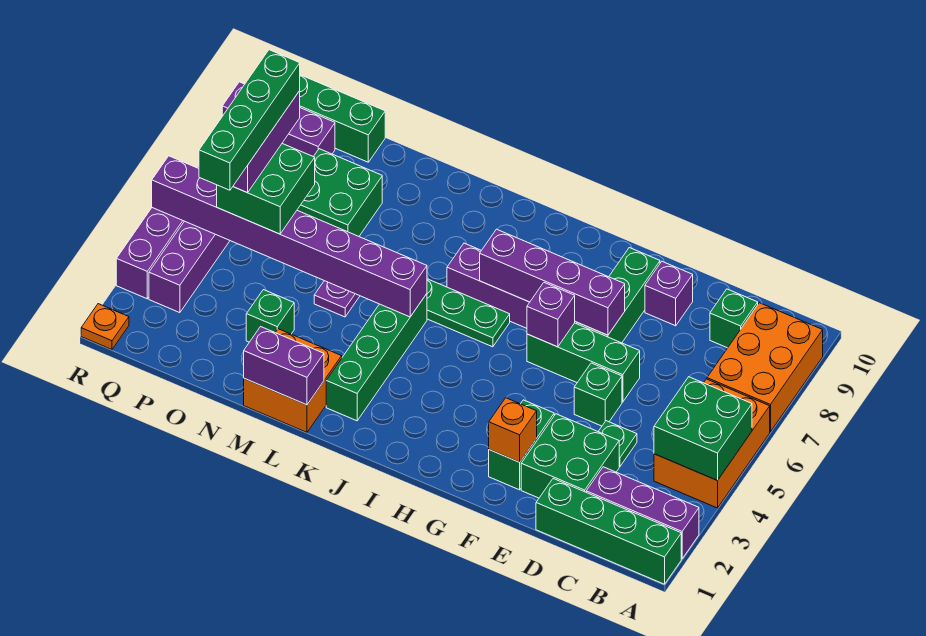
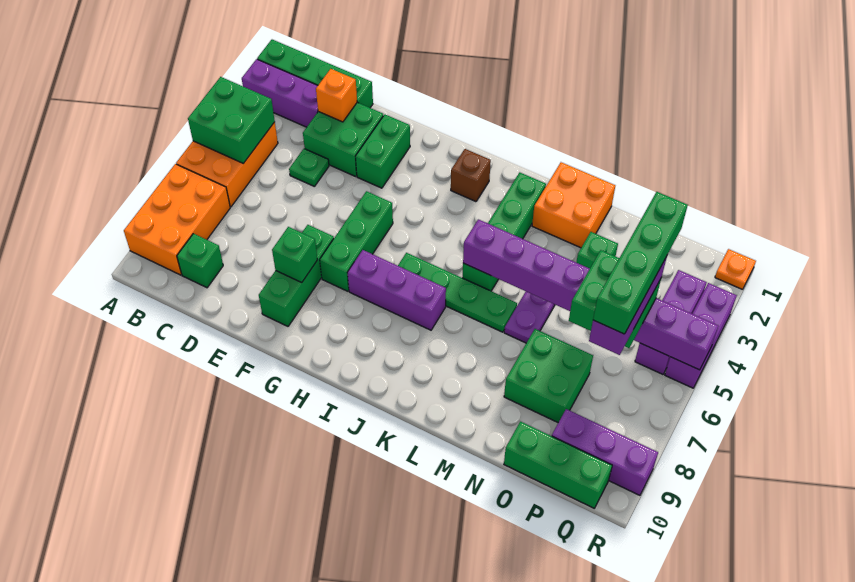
green 1x1 brick [574,363,622,426] -> green 1x1 brick moved to [272,227,317,282]
green 1x3 brick [527,323,640,402] -> green 1x3 brick turned to [320,191,393,291]
purple 1x1 brick [645,262,693,326] -> none
orange 1x1 brick [489,398,537,462] -> orange 1x1 brick moved to [316,69,357,122]
purple 1x4 brick [480,229,625,335] -> none
purple 1x1 brick [527,283,575,347] -> none
none -> brown 1x1 brick [451,149,491,202]
purple 1x2 brick [244,327,324,405] -> none

